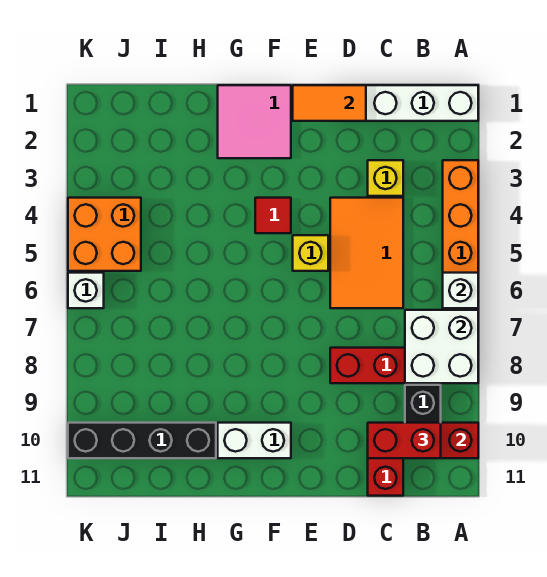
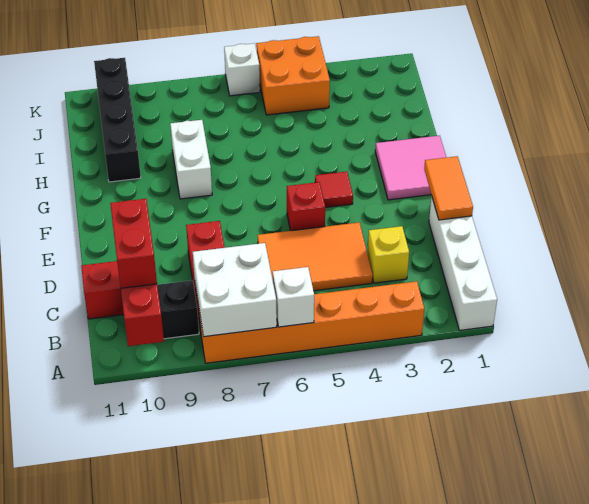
yellow 1x1 brick [293,235,328,271] -> red 1x1 brick [287,182,325,231]
white 1x2 brick [218,423,291,458] -> white 1x2 brick moved to [170,120,212,199]

